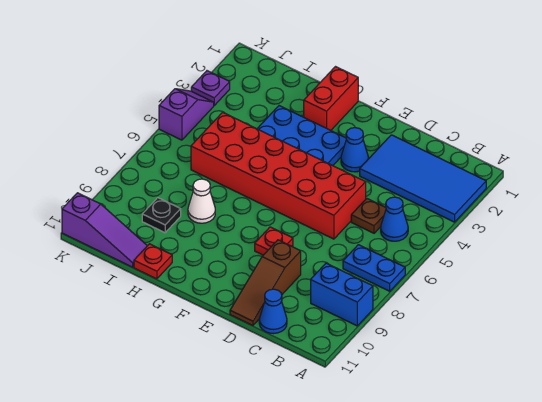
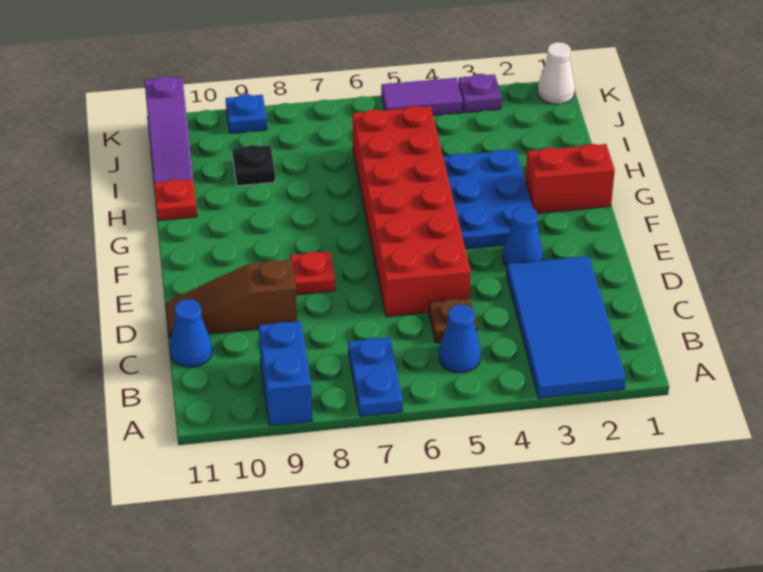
white 1x1 cone [188,179,215,223] -> white 1x1 cone moved to [538,42,575,104]
purple 1x2 slope [159,89,214,140] -> purple 1x2 tile [381,78,463,115]
none -> blue 1x1 plate [226,94,267,134]

